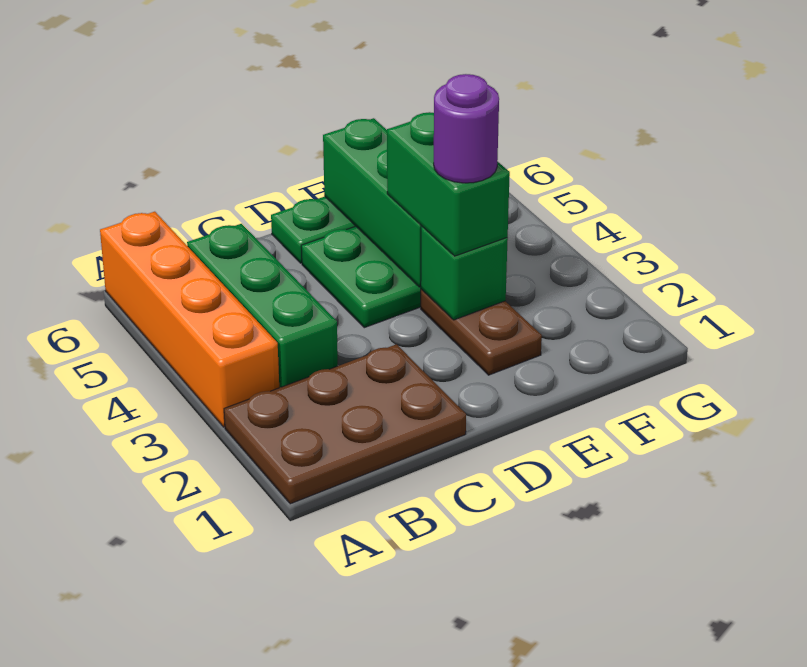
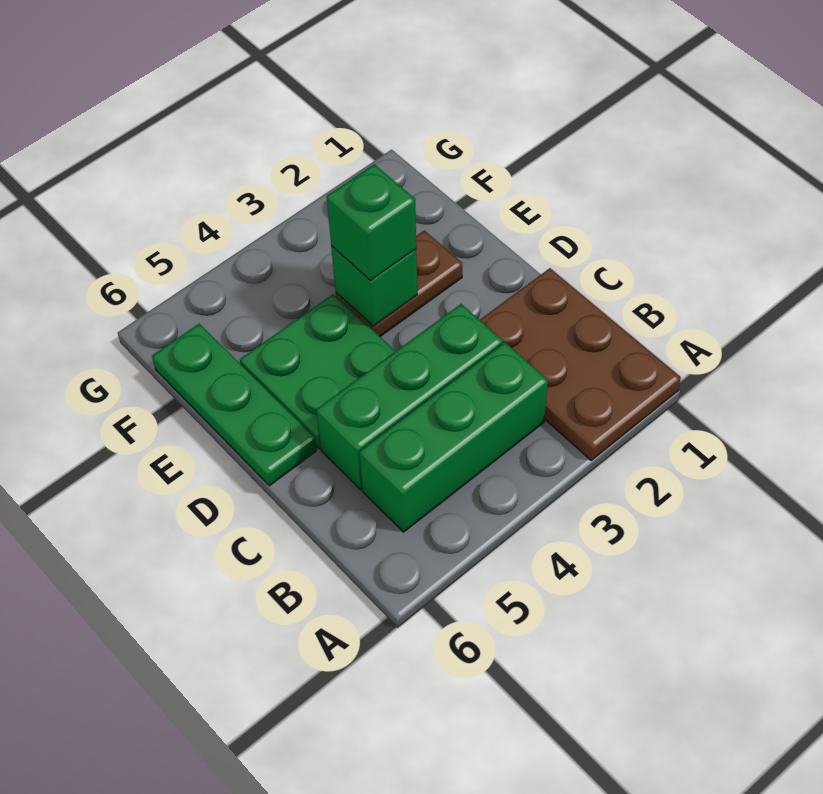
orange 1x4 brick [100,212,279,427] -> none
green 1x2 brick [387,112,510,256] -> green 1x1 brick [327,164,416,281]
purple 1x1 round brick [434,74,499,183] -> none
green 1x3 brick [323,118,421,287] -> green 1x3 brick moved to [316,304,503,490]

